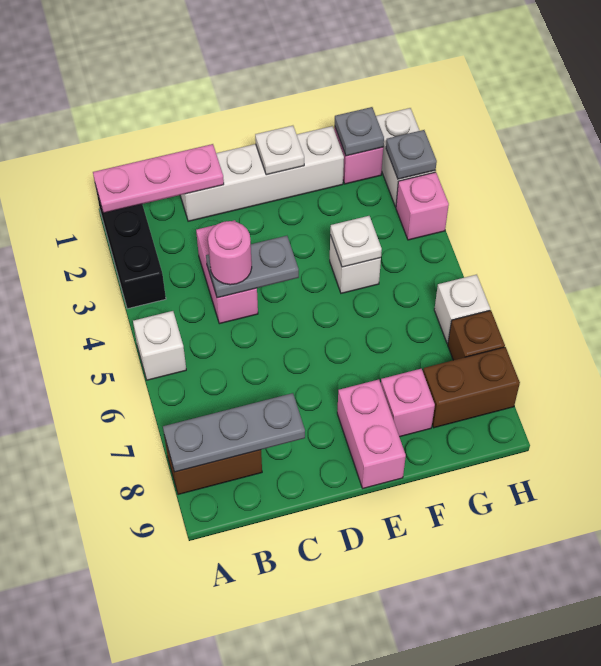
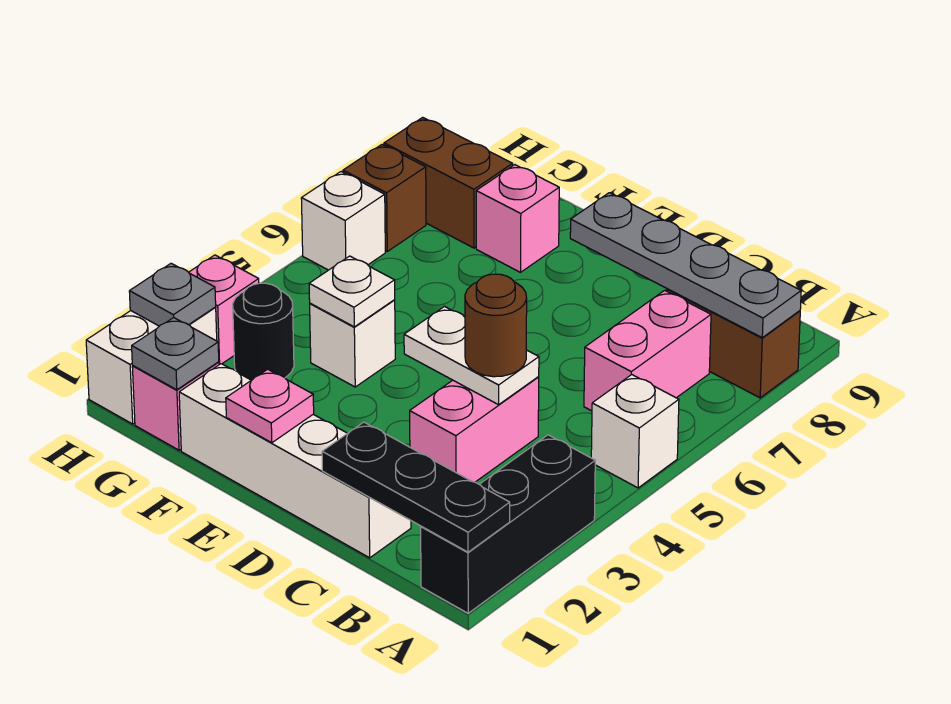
pink 1x3 plate [93,144,224,213] -> black 1x3 plate [322,422,510,552]
grey 1x3 plate [163,393,305,472] -> grey 1x4 plate [570,193,801,338]
grey 1x2 plate [206,236,299,298] -> white 1x2 plate [404,307,539,405]
pink 1x1 round brick [208,221,252,285] -> brown 1x1 round brick [465,274,527,377]
white 1x1 plate [255,126,304,175] -> pink 1x1 plate [226,369,314,443]
pink 1x2 brick [337,379,406,488] -> pink 1x2 brick moved to [584,290,711,411]
none -> black 1x1 round brick [233,283,294,380]

